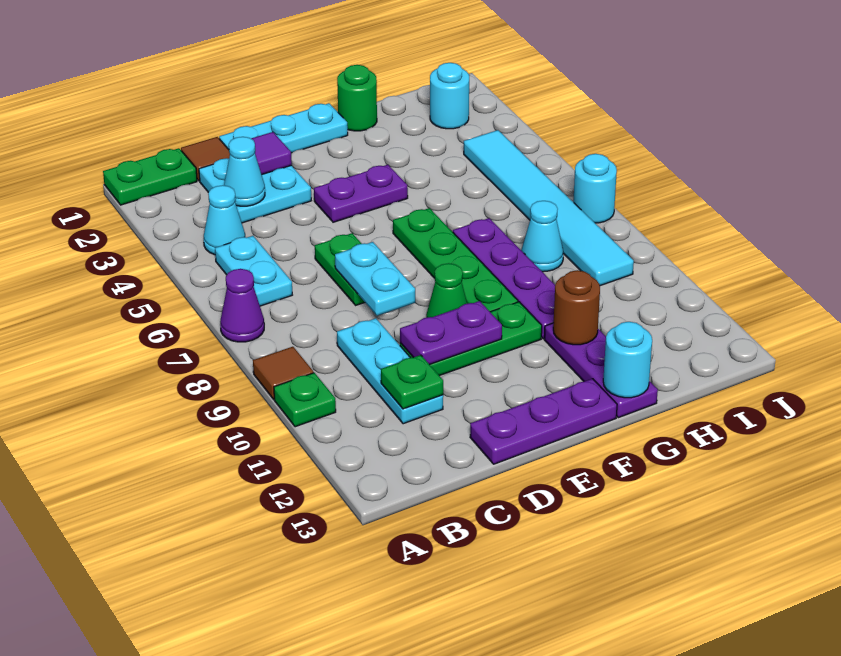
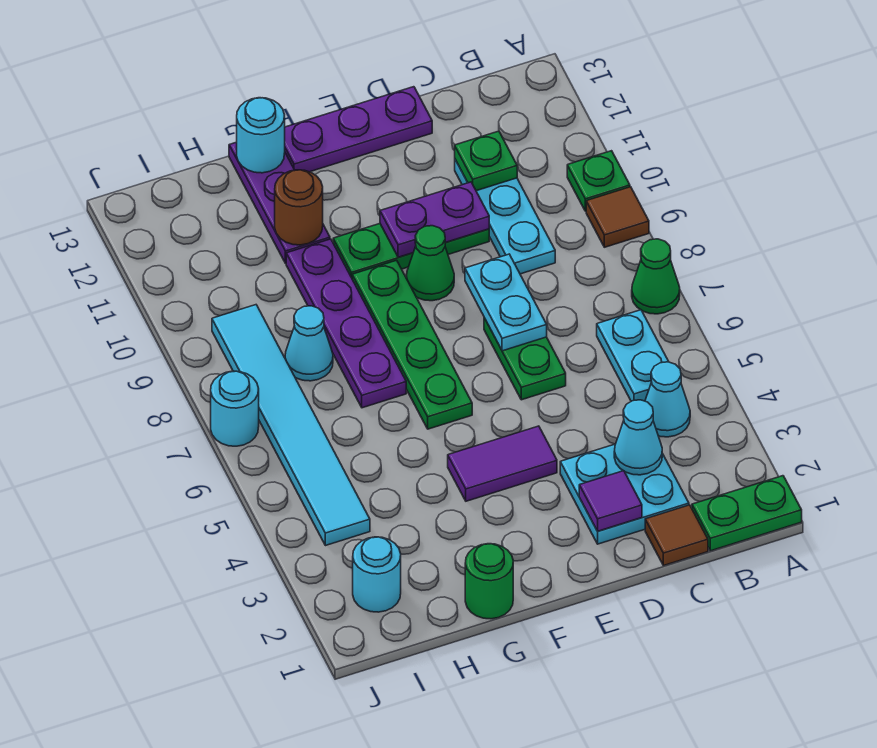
purple 1x1 cone [220,269,264,342] -> green 1x1 cone [632,239,680,314]
cyan 1x3 plate [219,103,348,153] -> none
purple 1x2 plate [314,165,408,222] -> purple 1x2 tile [448,426,557,501]

